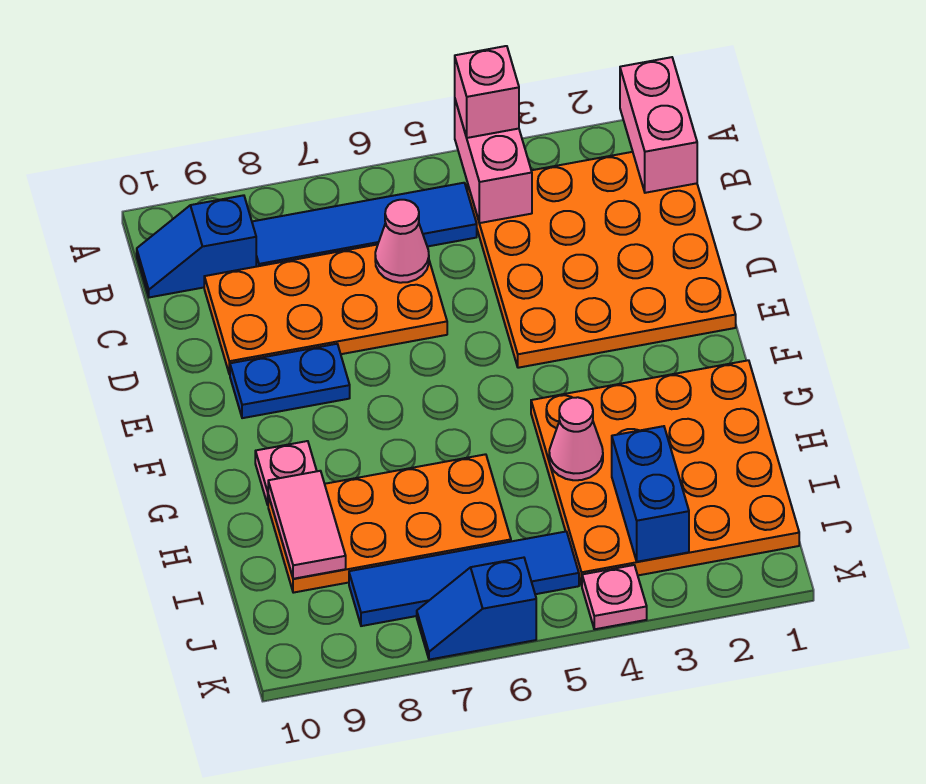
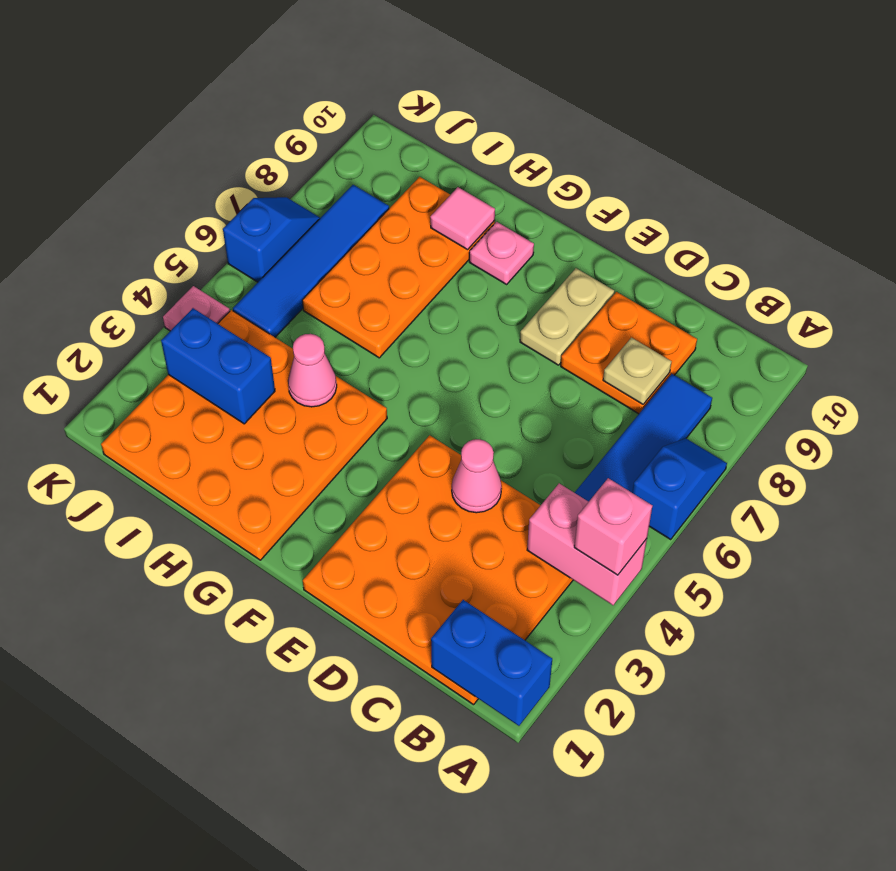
pink 1x2 brick [620,57,697,193] -> blue 1x2 brick [431,600,552,726]
blue 1x2 slope [137,195,256,297] -> blue 1x2 slope moved to [632,438,727,539]
orange 2x4 plate [204,244,447,374] -> orange 2x2 plate [561,292,697,414]
pink 1x1 cone [375,200,429,283] -> pink 1x1 cone moved to [452,439,502,513]
none -> tan 1x1 plate [603,338,672,404]
blue 1x2 plate [230,344,350,418] -> tan 1x2 plate [520,268,614,365]
pink 1x2 tile [268,471,346,579] -> pink 1x1 tile [430,187,495,250]

